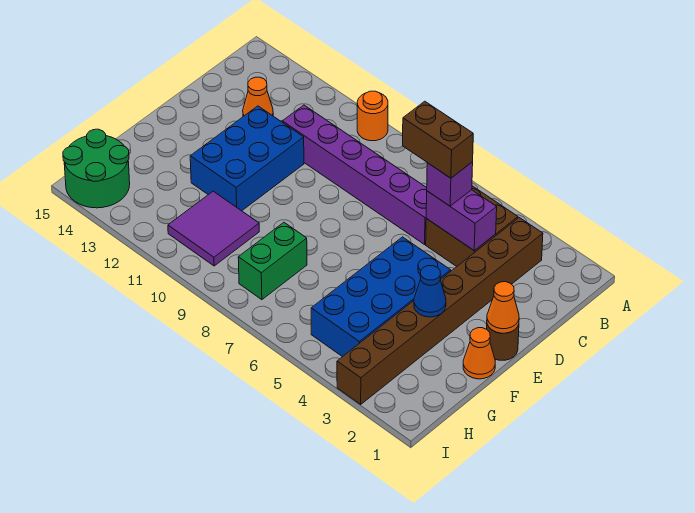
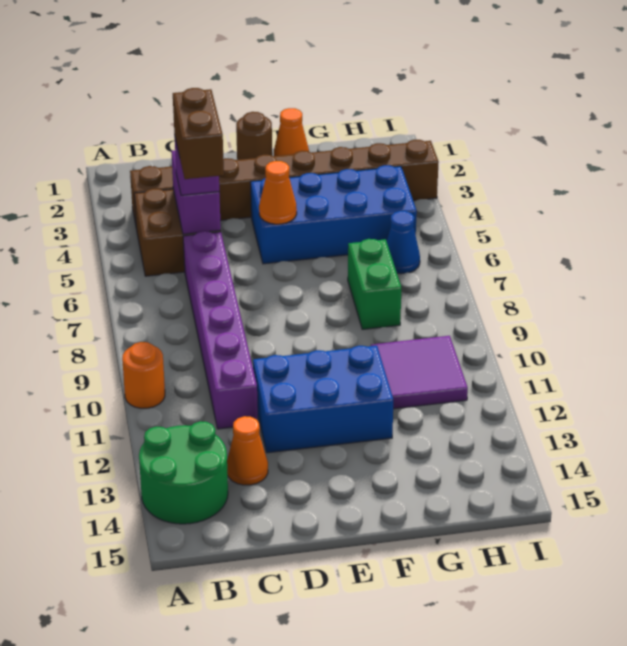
orange 1x1 cone [487,282,519,333] -> orange 1x1 cone moved to [259,161,297,224]
blue 1x1 cone [414,266,446,317] -> blue 1x1 cone moved to [387,211,420,274]
green 1x2 brick [238,222,307,300] -> green 1x2 brick turned to [348,239,401,329]
green 2x2 round brick [63,129,130,208] -> green 2x2 round brick moved to [139,421,228,524]

